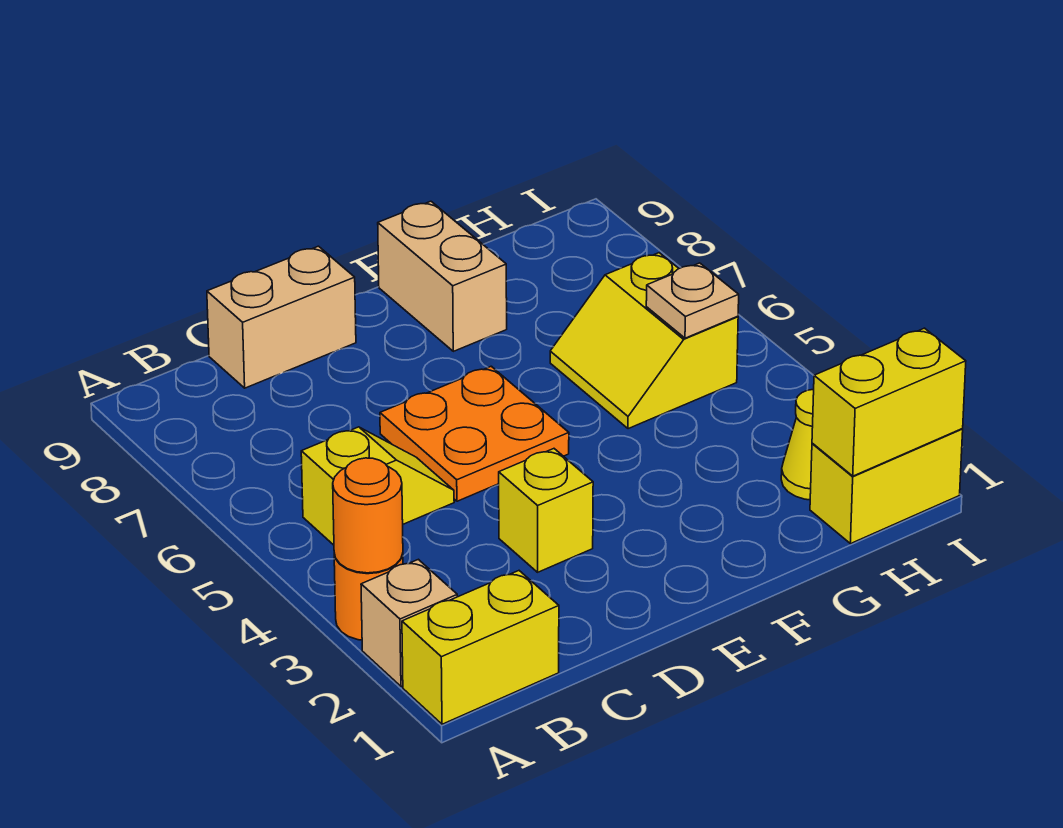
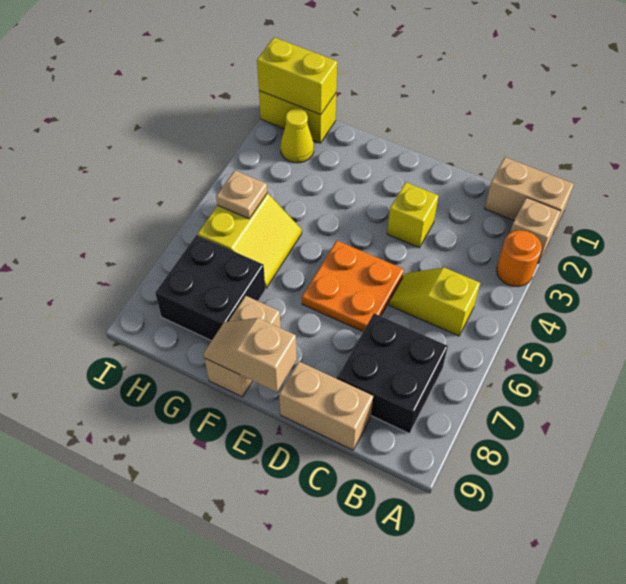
yellow 1x2 brick [402,571,559,724] -> tan 1x2 brick [485,157,574,233]
orange 1x1 round brick [333,458,403,573] -> none
none -> black 2x2 brick [337,313,448,434]
none -> tan 1x2 slope [204,318,297,392]
none -> black 2x2 brick [155,235,265,341]

